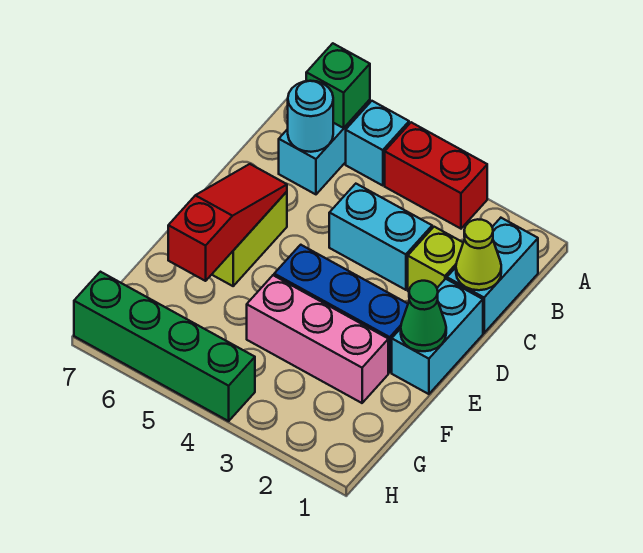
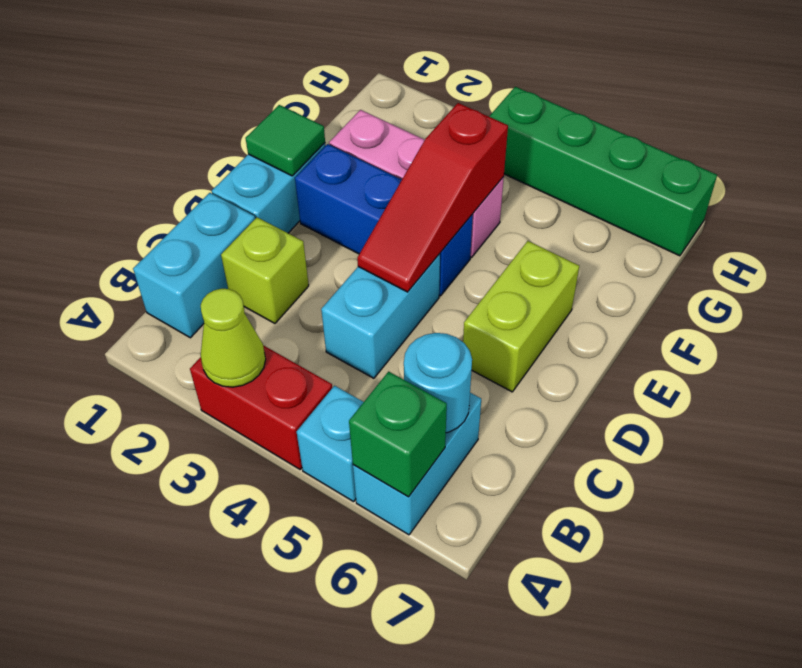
lime 1x1 cone [456,219,501,290] -> lime 1x1 cone moved to [201,289,266,387]
cyan 1x2 brick [329,184,432,290] -> cyan 1x2 brick turned to [321,254,440,378]
red 1x3 slope [168,164,287,281] -> red 1x3 slope moved to [357,103,508,292]
green 1x1 cone [401,281,446,351] -> green 1x1 tile [246,105,325,176]

